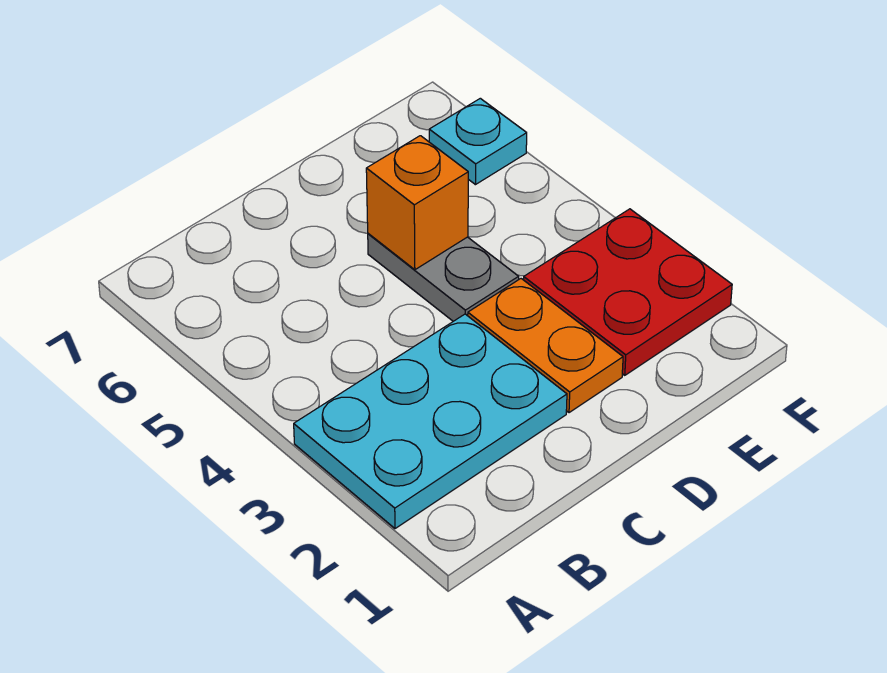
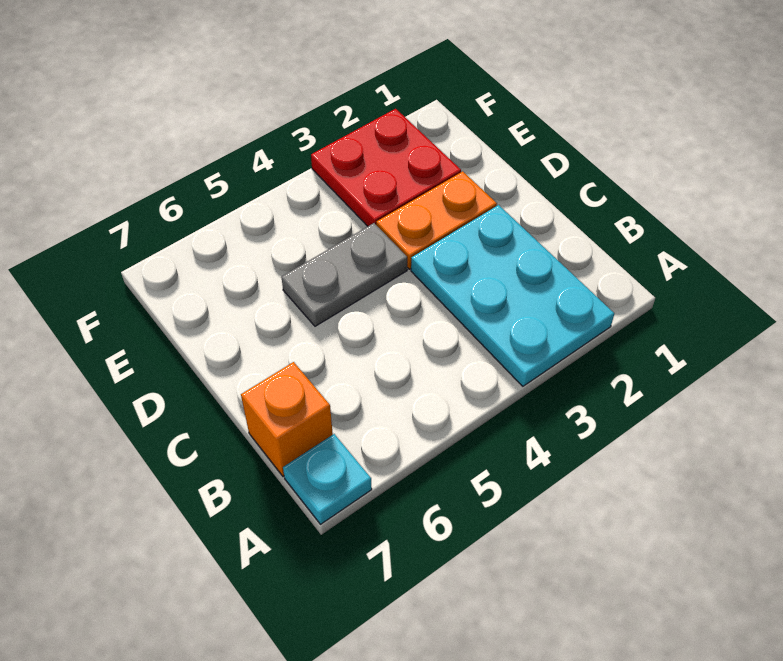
orange 1x1 brick [366,136,468,270] -> orange 1x1 brick moved to [241,362,333,476]
cyan 1x1 plate [429,98,527,185] -> cyan 1x1 plate moved to [283,434,372,524]

